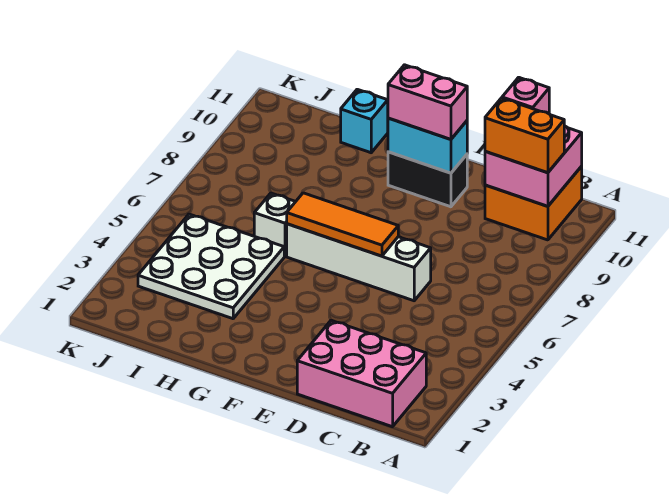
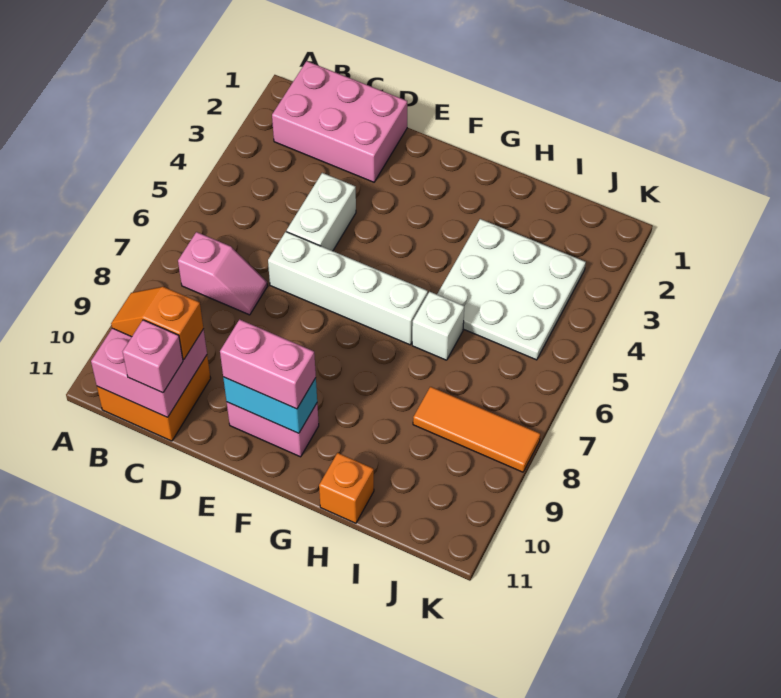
none -> pink 1x2 slope [178,232,267,315]
orange 1x2 brick [485,98,564,173] -> orange 1x2 slope [111,287,204,359]
none -> white 1x2 brick [287,173,356,251]
orange 1x3 tile [287,193,398,256] -> orange 1x3 tile moved to [413,387,540,472]
black 1x2 brick [388,152,467,207] -> pink 1x2 brick [227,402,319,457]
cyan 1x1 brick [341,89,388,153] -> orange 1x1 brick [319,453,374,523]

